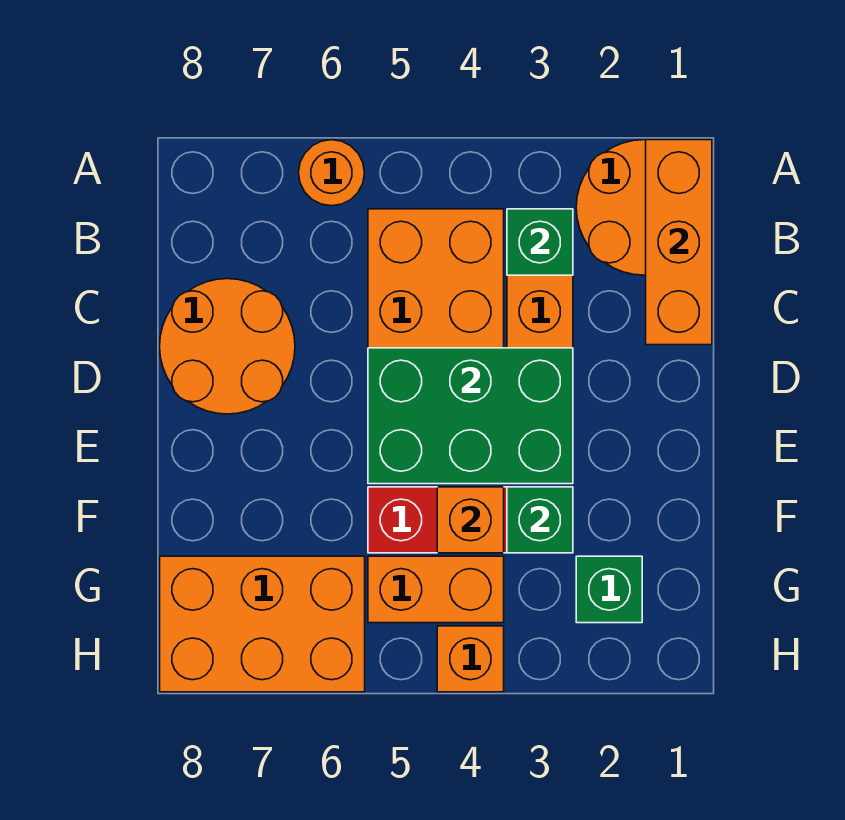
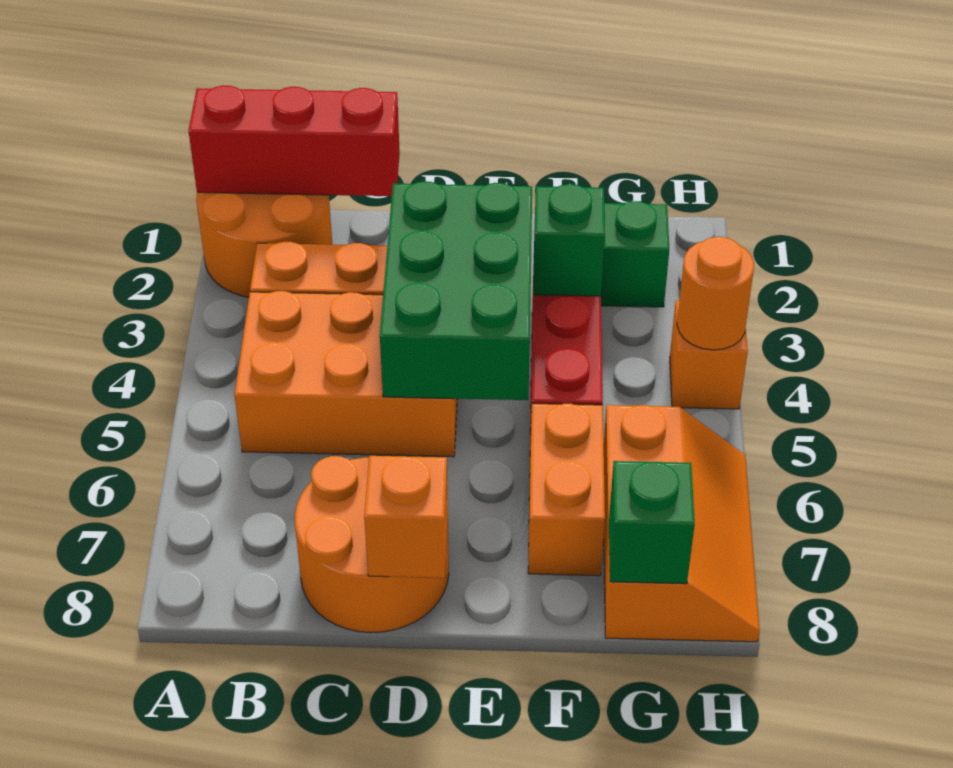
orange 1x3 brick [646,140,712,345] -> red 1x3 brick [189,85,400,196]
orange 1x1 round brick [299,140,365,206] -> orange 1x1 round brick moved to [677,237,754,350]
green 1x1 brick [507,209,573,275] -> green 1x1 brick moved to [609,461,695,584]
orange 1x1 brick [437,487,504,553] -> orange 1x1 brick moved to [364,456,448,578]
orange 1x2 brick [368,556,504,623] -> orange 1x2 brick moved to [528,404,605,576]
orange 2x3 brick [160,556,365,692] -> orange 2x3 slope [604,405,760,642]

